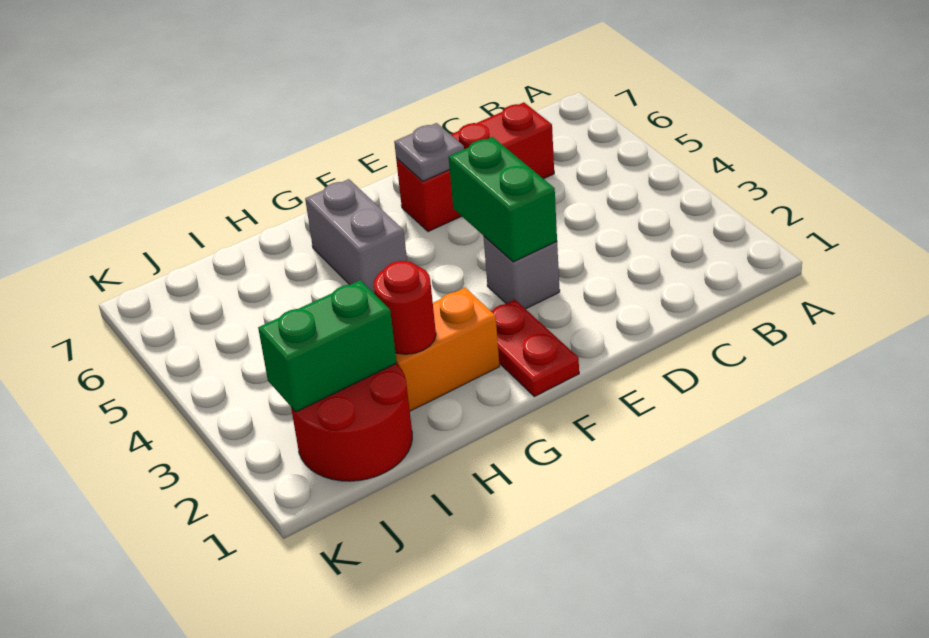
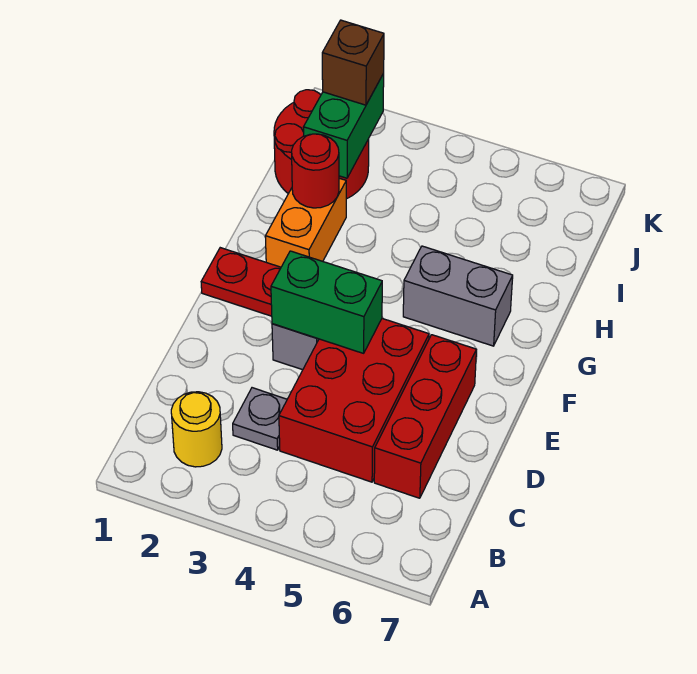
none -> yellow 1x1 round brick [171,392,222,467]
none -> red 2x3 brick [279,319,429,482]
grey 1x1 plate [394,123,464,181] -> grey 1x1 plate moved to [233,388,287,450]
none -> brown 1x1 brick [322,20,384,105]

